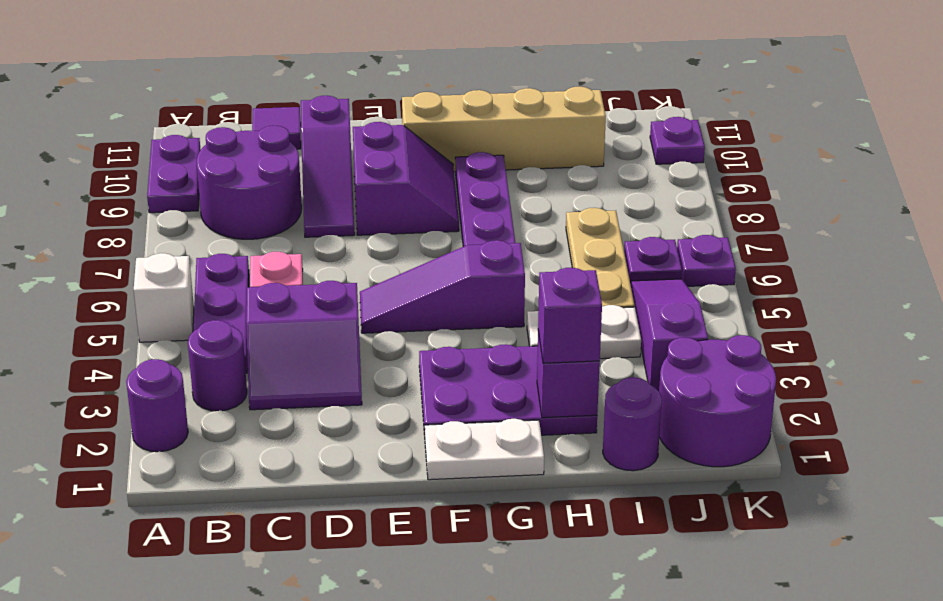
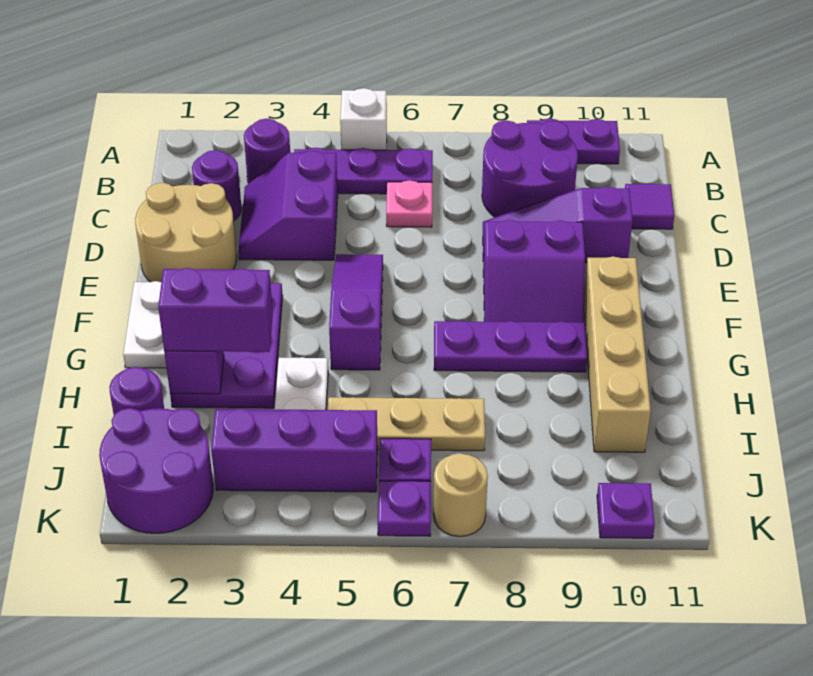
purple 1x1 round brick [126,359,188,452] -> purple 1x1 round brick moved to [192,150,242,221]
none -> tan 2x2 round brick [135,183,237,282]
purple 1x1 brick [538,268,602,363] -> purple 1x2 brick [158,268,273,352]
purple 1x3 slope [630,279,708,391] -> purple 1x3 brick [211,409,378,492]
none -> tan 1x1 round brick [433,454,488,536]

